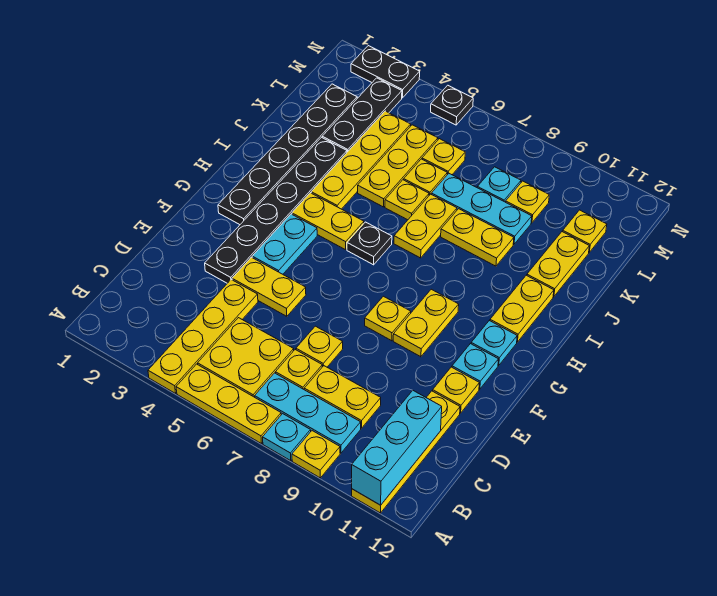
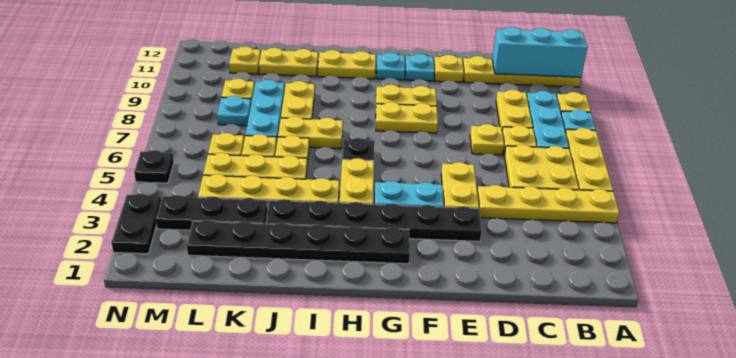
yellow 1x1 plate [365,296,411,341] -> yellow 1x2 plate [376,102,438,133]

